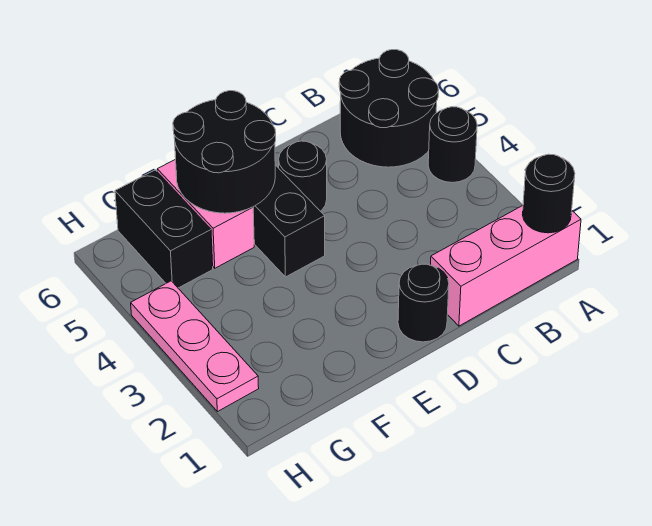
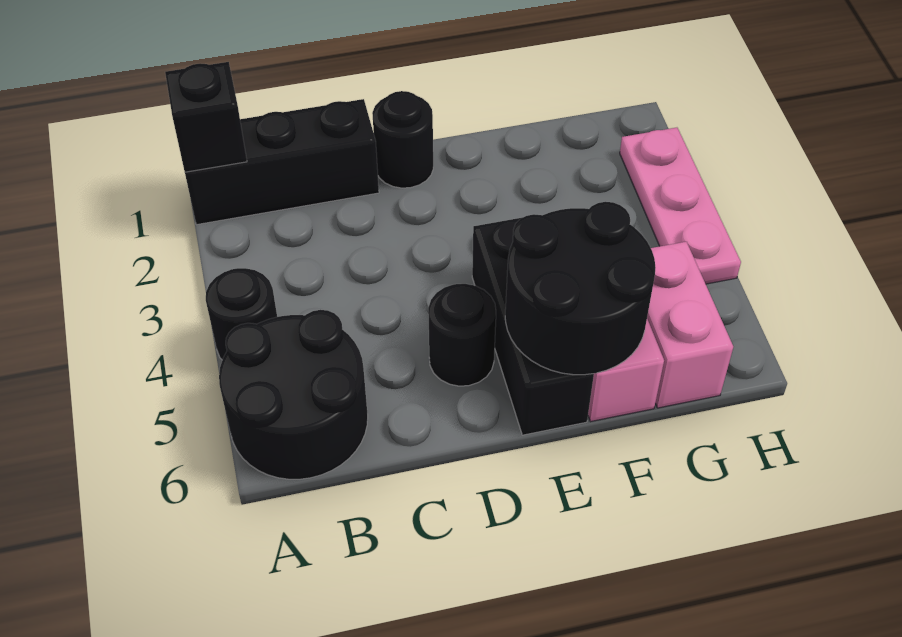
pink 1x3 brick [431,206,581,326] -> black 1x3 brick [185,99,379,225]
black 1x1 round brick [522,154,575,233] -> black 1x1 brick [165,62,247,172]
black 1x2 brick [115,170,213,288] -> pink 1x2 brick [647,242,733,408]

